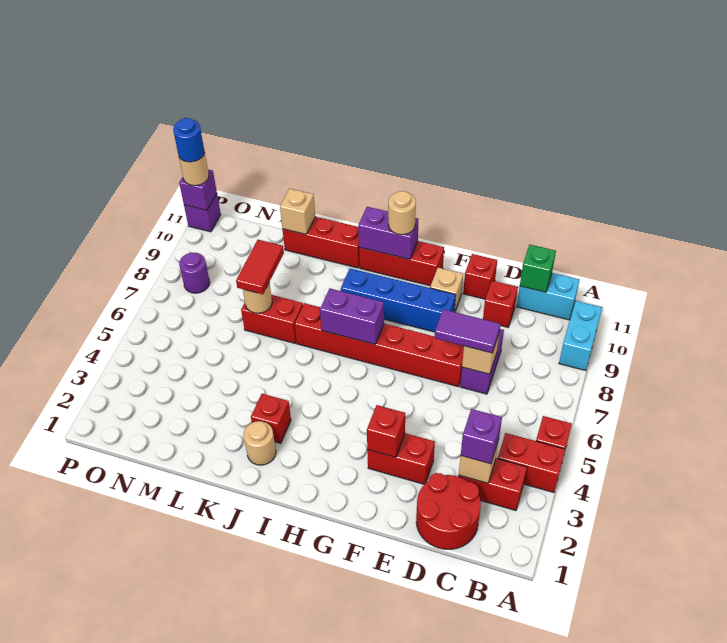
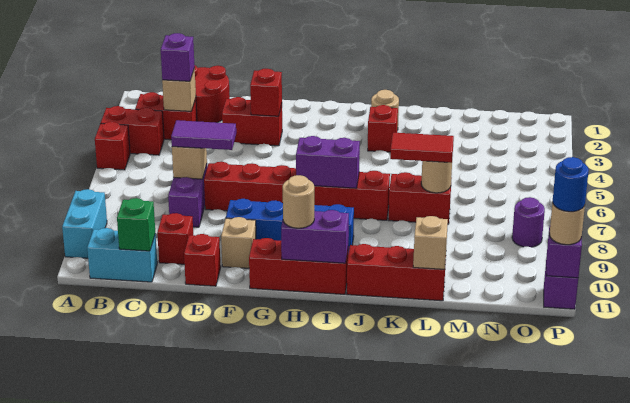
red 1x2 tile [236,240,284,294] -> red 1x2 tile turned to [390,133,454,163]

